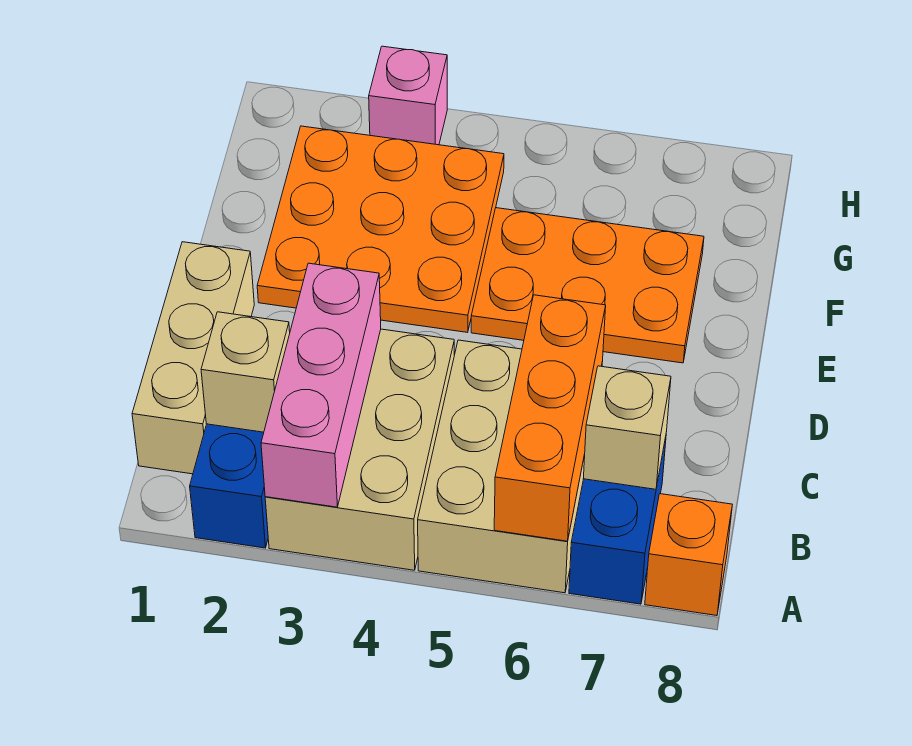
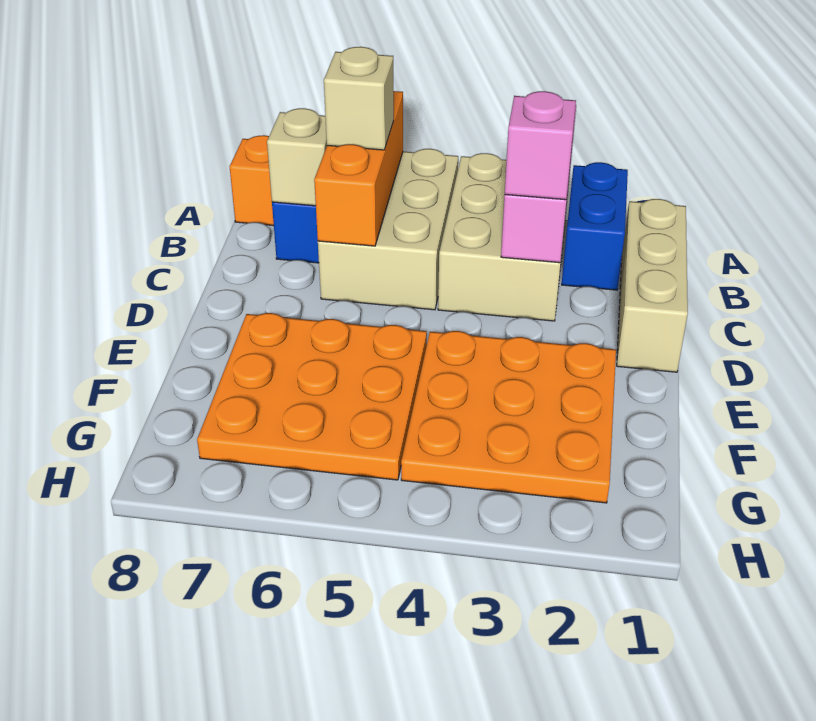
tan 1x1 brick [201,312,290,432] -> tan 1x1 brick moved to [324,47,394,150]
orange 2x3 plate [471,208,704,363] -> orange 3x3 plate [197,313,427,480]
pink 1x1 brick [369,46,447,145] -> pink 1x1 brick moved to [505,91,576,200]

